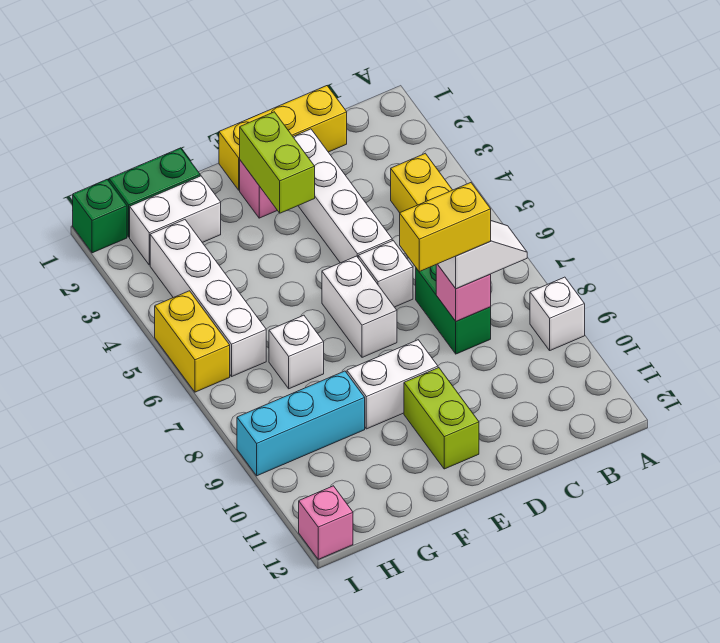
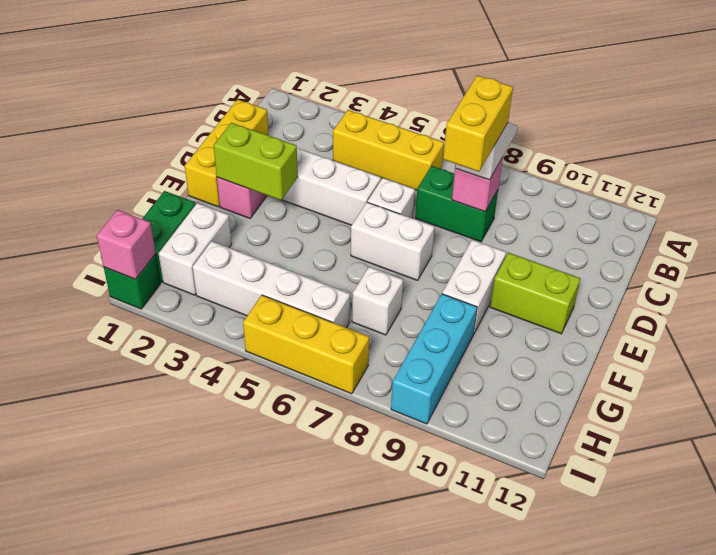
white 1x1 brick [530,277,585,350] -> none
yellow 1x2 brick [155,291,230,392] -> yellow 1x3 brick [243,295,369,394]
pink 1x1 brick [299,486,353,559] -> pink 1x1 brick moved to [97,210,156,279]

